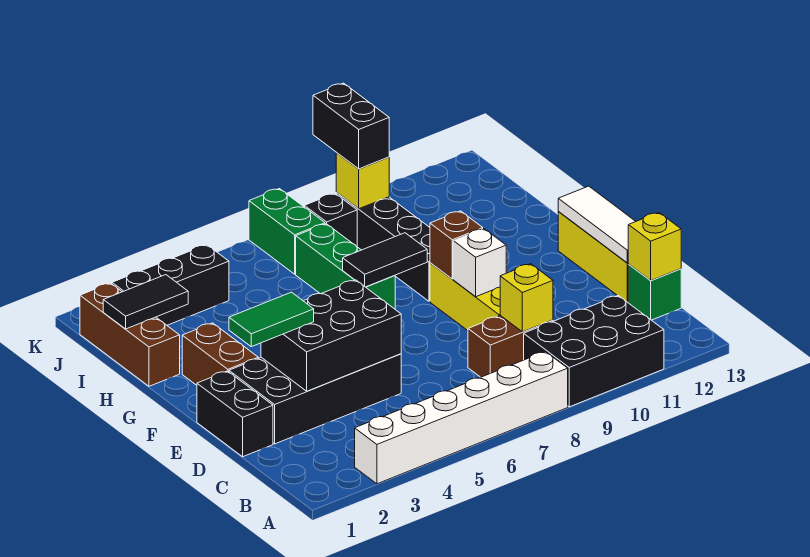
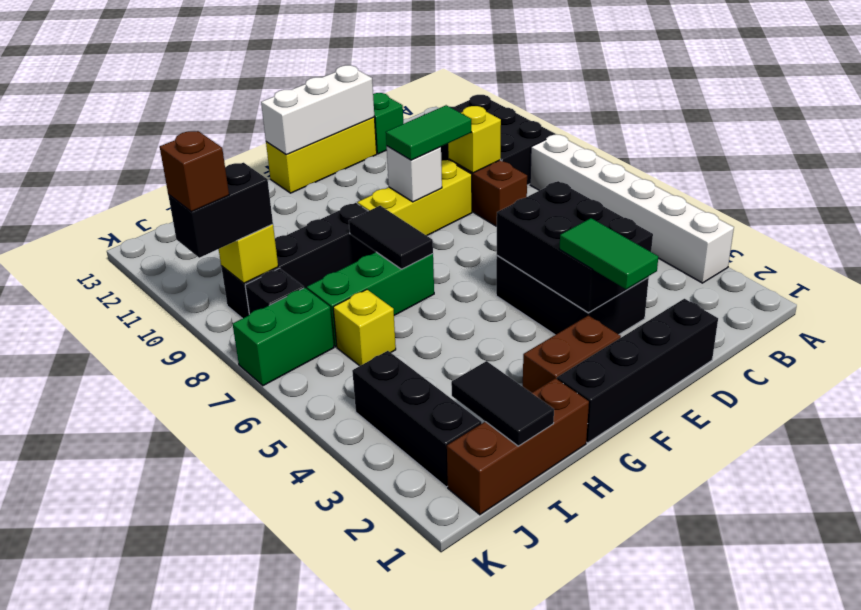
yellow 1x1 brick [628,213,681,281] -> yellow 1x1 brick moved to [333,290,396,366]
black 1x2 brick [197,371,273,457] -> black 1x4 brick [557,299,718,443]
black 2x4 brick [229,354,401,444] -> black 2x3 brick [496,256,649,335]
none -> green 1x2 tile [386,105,471,160]
white 1x3 tile [558,186,636,263] -> white 1x3 brick [261,65,374,155]
brown 1x1 brick [430,211,483,279] -> brown 1x1 brick moved to [160,131,229,212]

